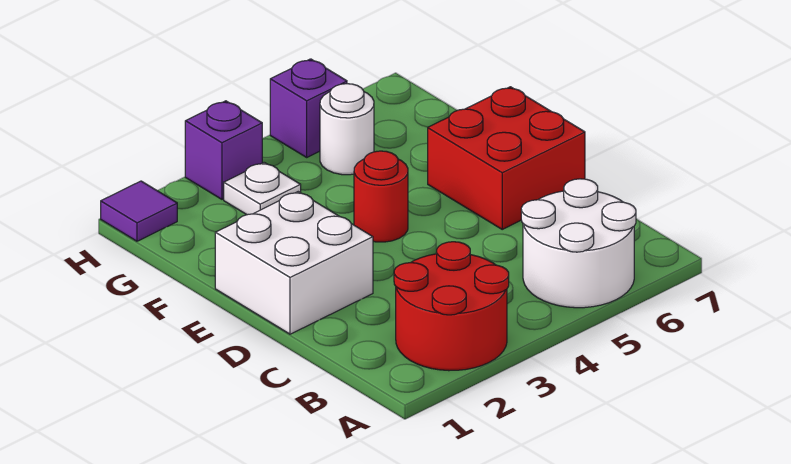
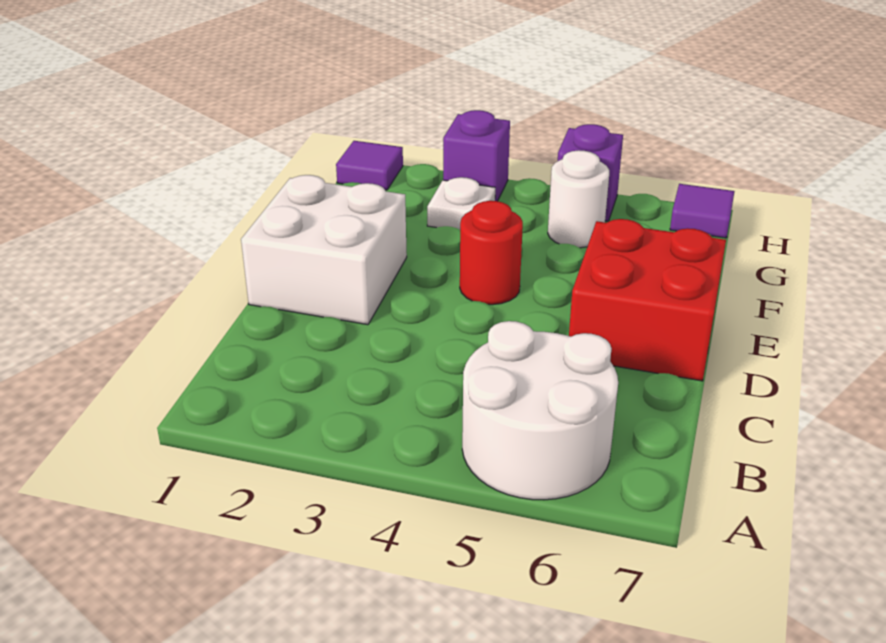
red 2x2 round brick [394,242,509,371] -> none
none -> purple 1x1 tile [670,184,735,238]

